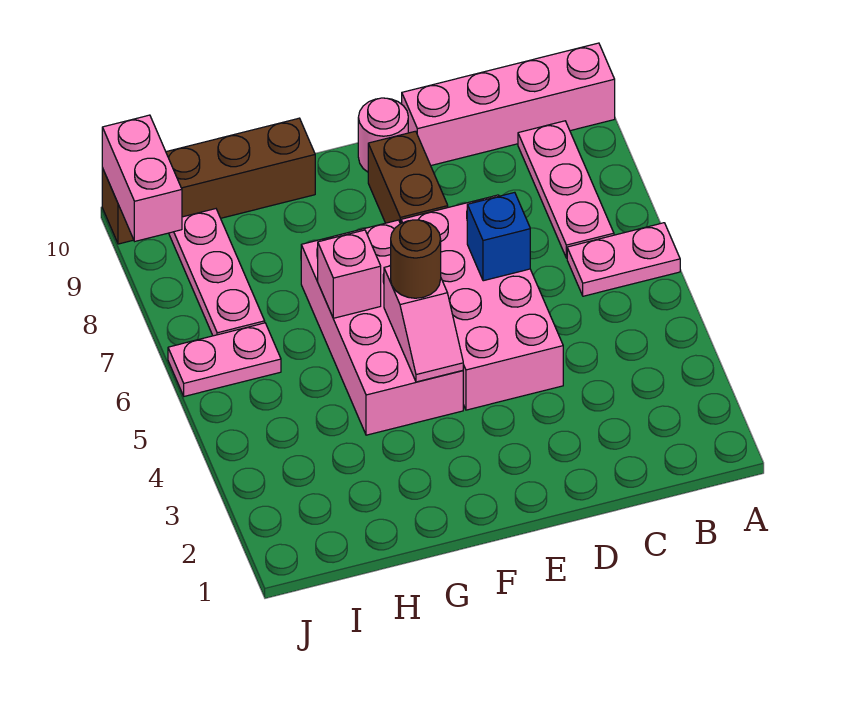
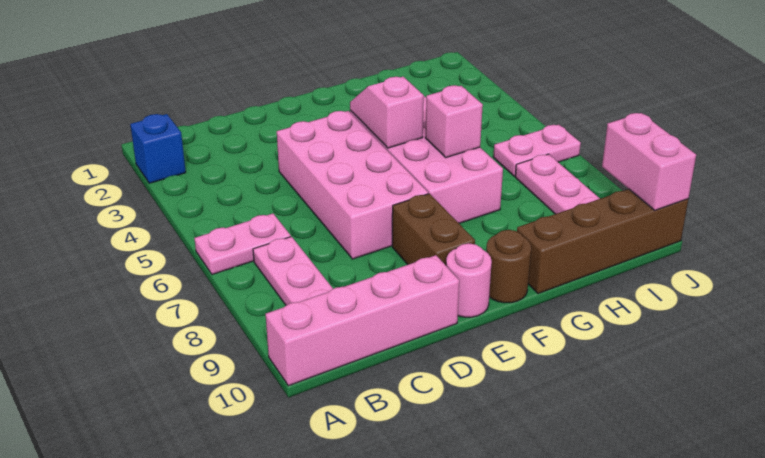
blue 1x1 brick [467,192,530,281] -> blue 1x1 brick moved to [130,114,186,183]
brown 1x1 round brick [391,220,441,298] -> brown 1x1 round brick moved to [486,230,531,303]

